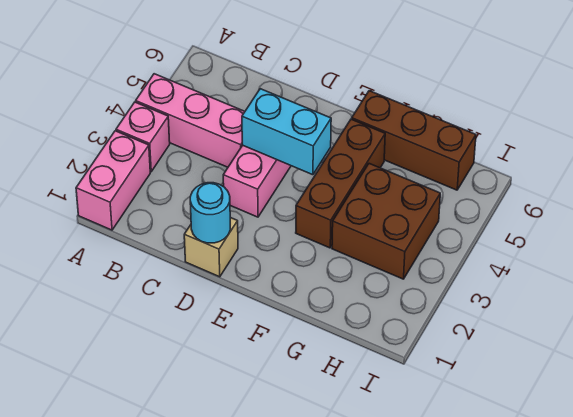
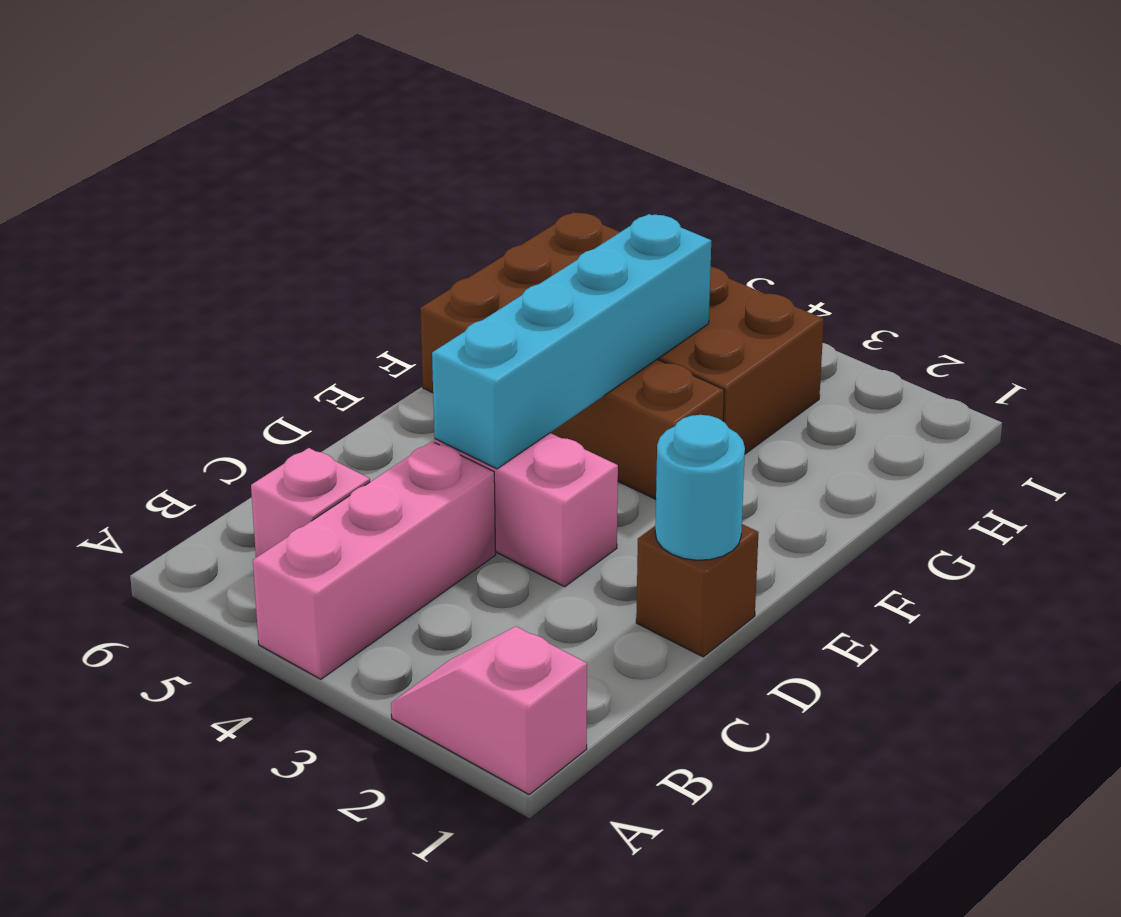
pink 1x2 brick [76,131,150,230] -> pink 1x2 slope [391,626,587,794]
pink 1x1 brick [116,102,170,172] -> pink 1x1 brick moved to [251,448,370,558]
tan 1x1 brick [184,218,238,277] -> brown 1x1 brick [636,524,759,657]
cyan 1x2 brick [242,89,331,175] -> cyan 1x4 brick [432,214,711,469]

